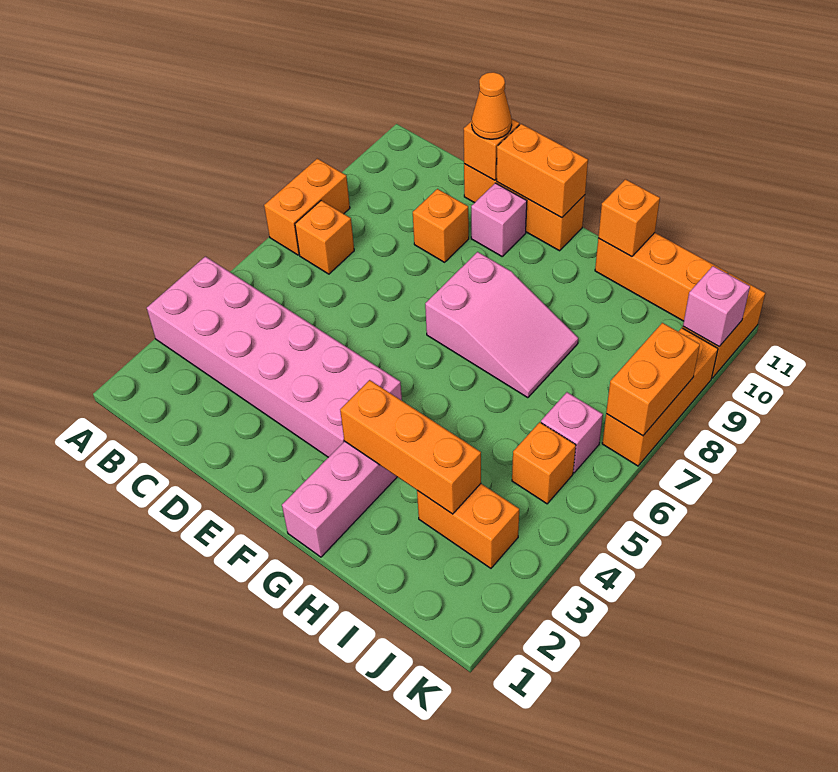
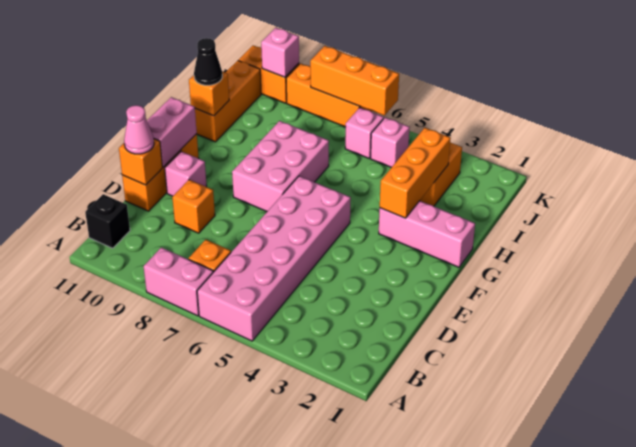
pink 2x6 brick [147,256,402,457] -> pink 2x6 brick moved to [197,176,351,341]
orange 1x2 brick [264,158,350,255] -> pink 1x2 brick [144,247,213,316]
none -> black 1x1 brick [85,194,130,248]
orange 1x1 cone [472,72,512,139] -> pink 1x1 cone [124,105,154,154]
orange 1x2 brick [497,124,588,218] -> pink 1x2 brick [147,97,197,167]
pink 2x3 slope [425,252,578,398] -> pink 2x3 brick [232,121,329,211]
none -> black 1x1 cone [194,38,222,85]
orange 1x1 brick [512,422,576,504] -> pink 1x1 brick [371,117,410,167]
orange 1x2 brick [606,323,700,436] -> orange 1x3 brick [310,46,399,116]

